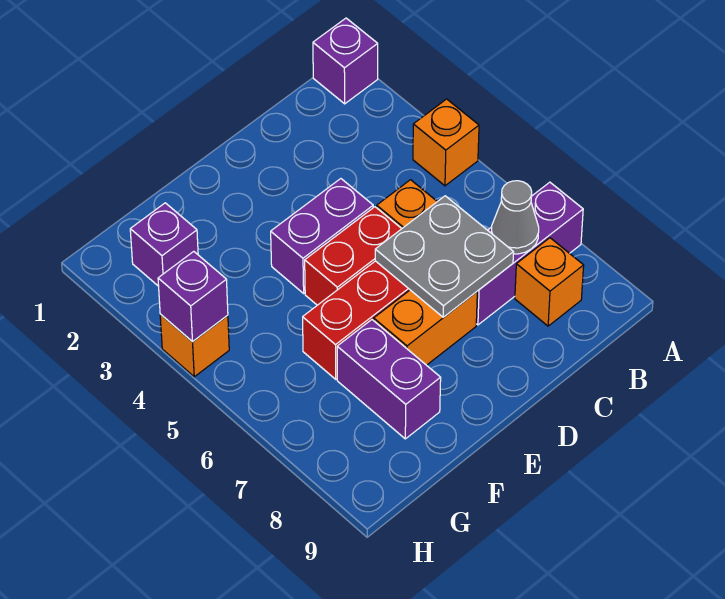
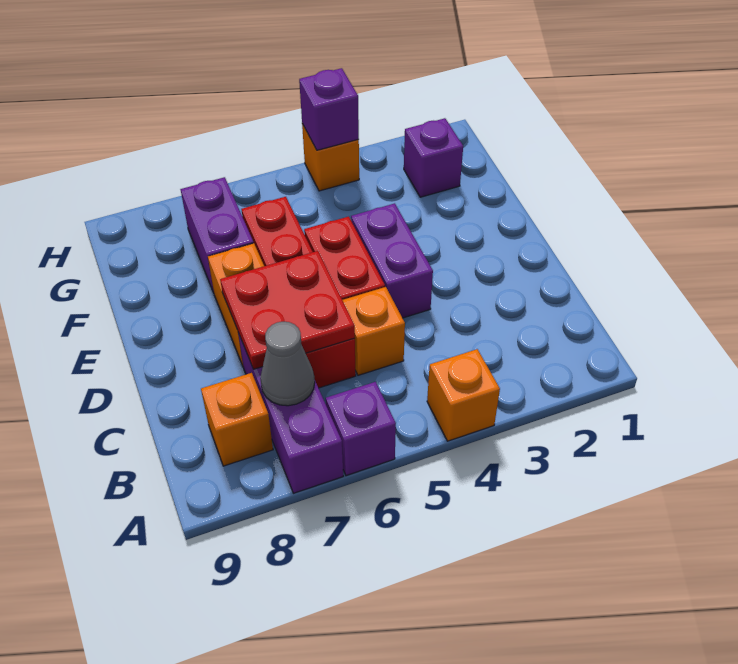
purple 1x1 brick [313,18,378,104] -> purple 1x1 brick moved to [326,382,396,476]
grey 2x2 plate [375,196,513,317] -> red 2x2 plate [220,251,355,369]
purple 1x2 brick [337,320,441,439] -> purple 1x2 brick turned to [180,177,254,293]

